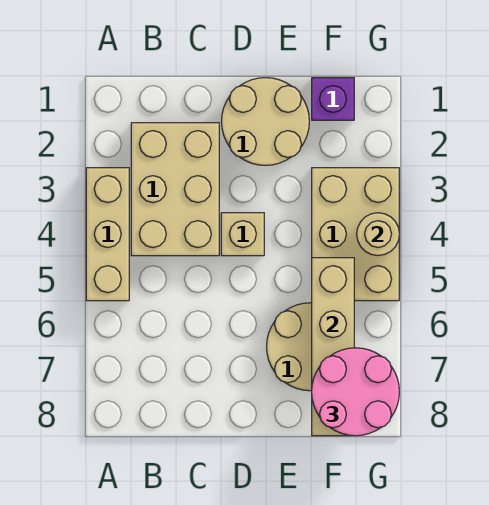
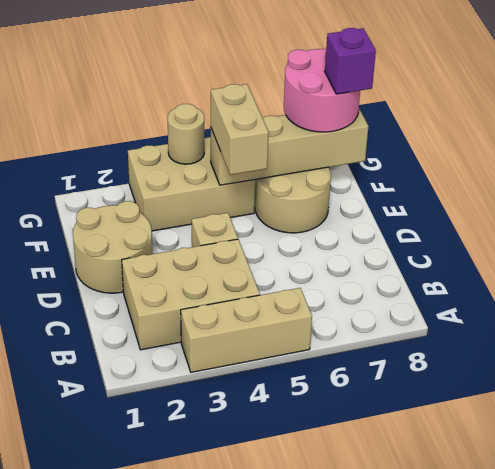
none -> tan 1x2 brick [211,84,269,175]
purple 1x1 brick [312,78,354,120] -> purple 1x1 brick moved to [325,28,376,94]

